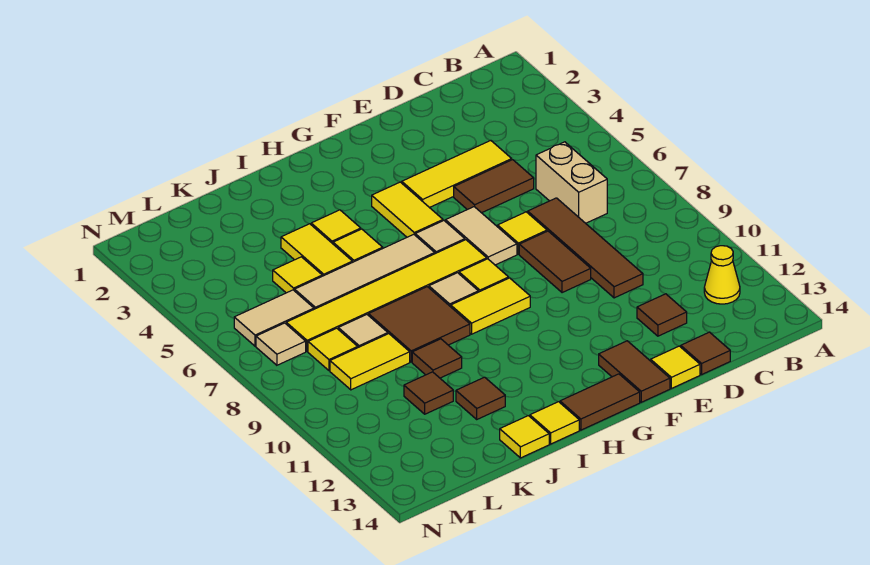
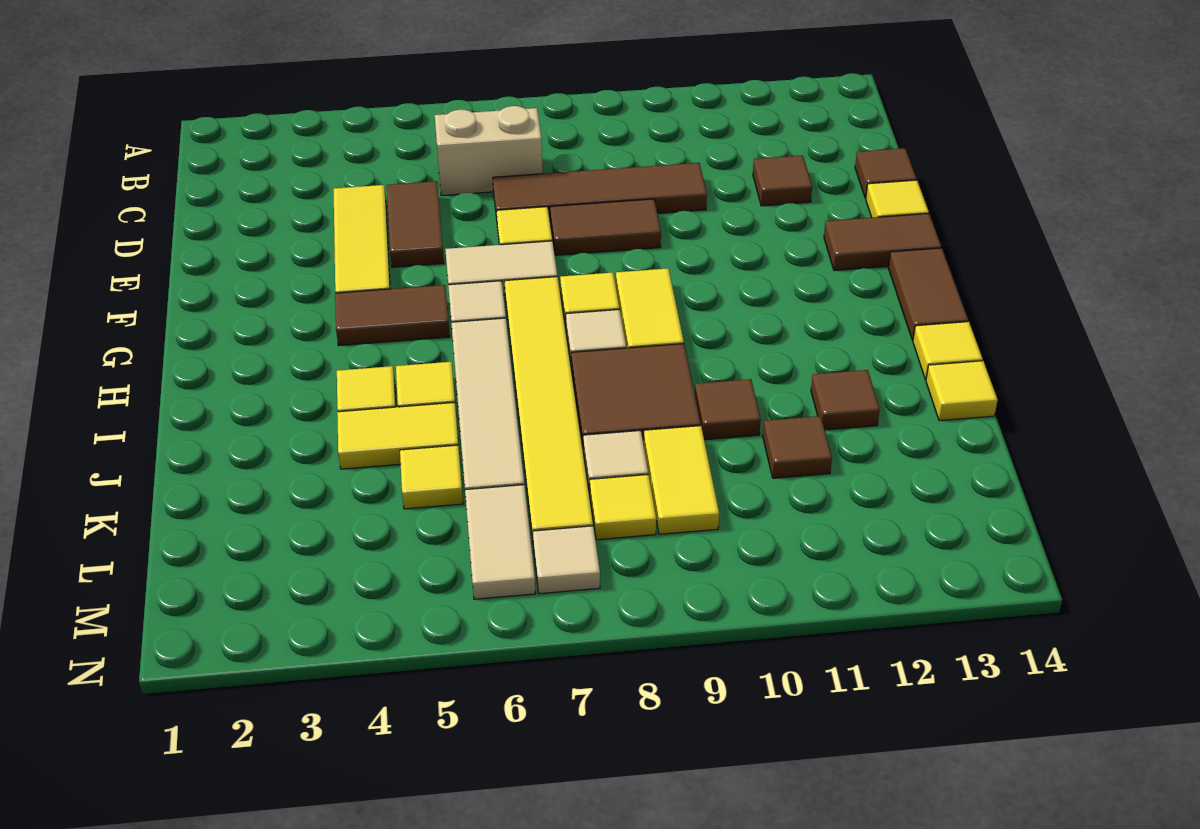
yellow 1x1 cone [704,246,740,304] -> none
yellow 1x2 tile [372,182,443,237] -> brown 1x2 tile [335,285,450,346]

